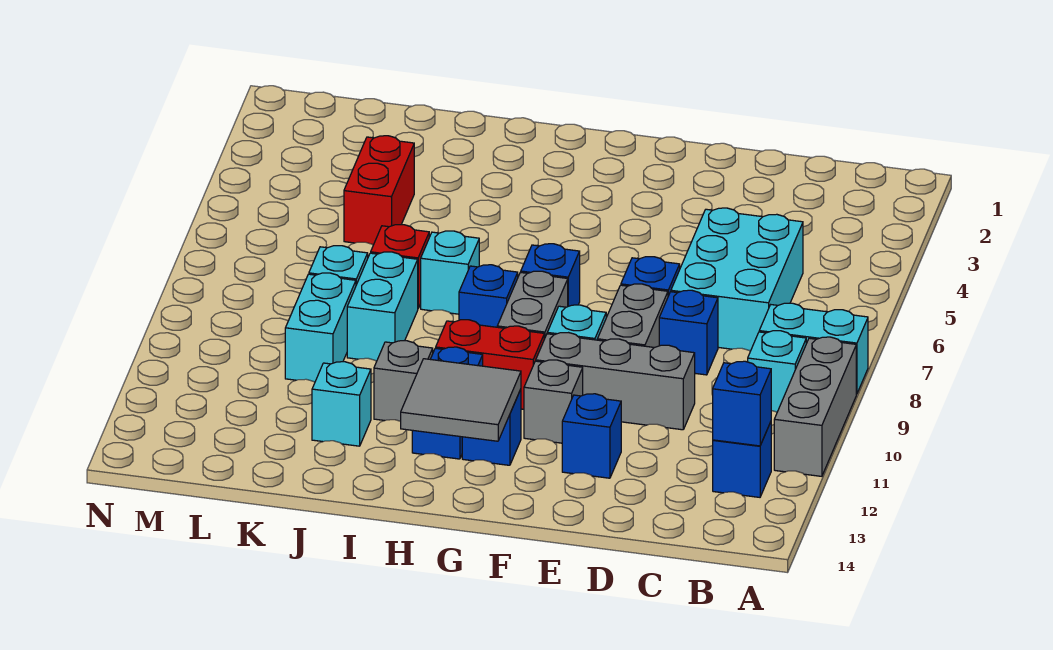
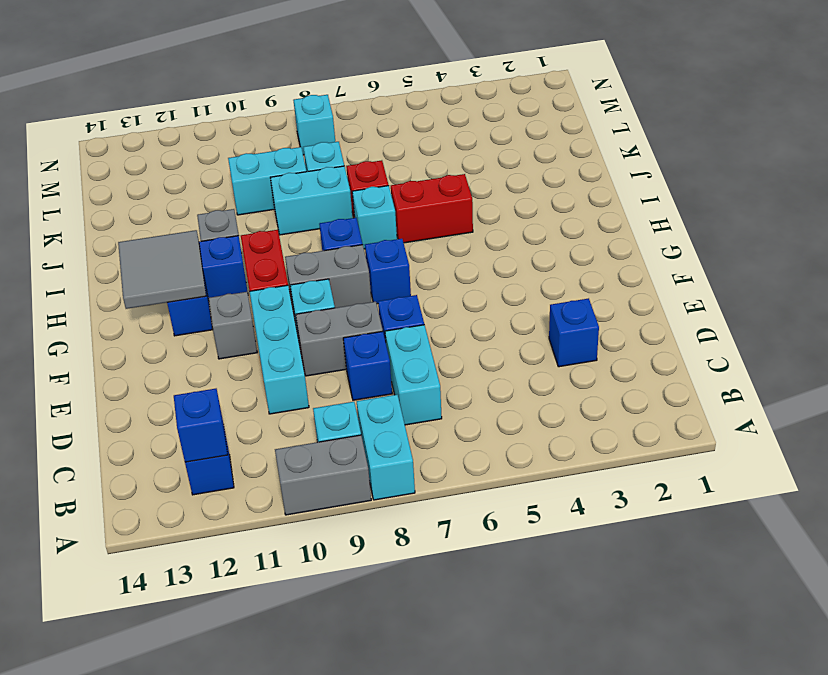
grey 1x3 brick [774,337,856,476] -> grey 1x2 brick [275,435,371,515]
cyan 2x3 brick [671,208,803,351] -> cyan 1x2 brick [385,325,442,425]
grey 1x3 brick [536,333,695,430] -> cyan 1x3 brick [250,285,309,414]
blue 1x1 brick [562,394,621,478] -> blue 1x1 brick moved to [549,298,599,367]
cyan 1x1 brick [312,362,371,446] -> cyan 1x1 brick moved to [294,95,335,155]
red 1x2 brick [344,136,414,245] -> red 1x2 brick moved to [391,174,473,243]

